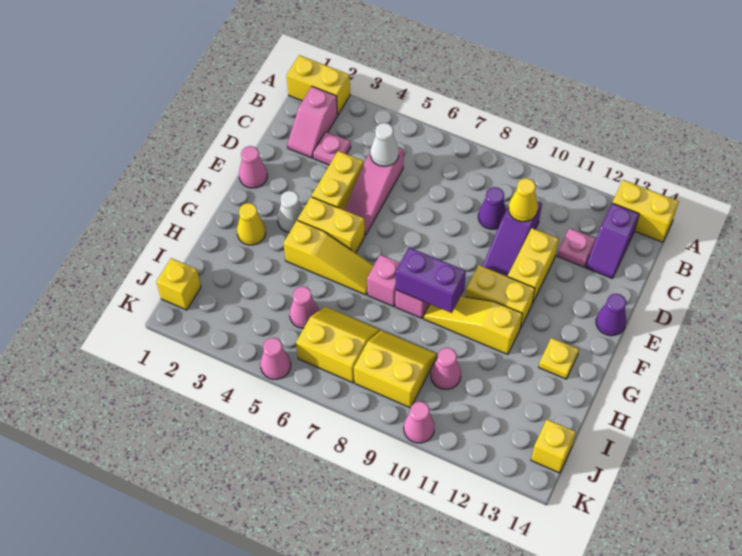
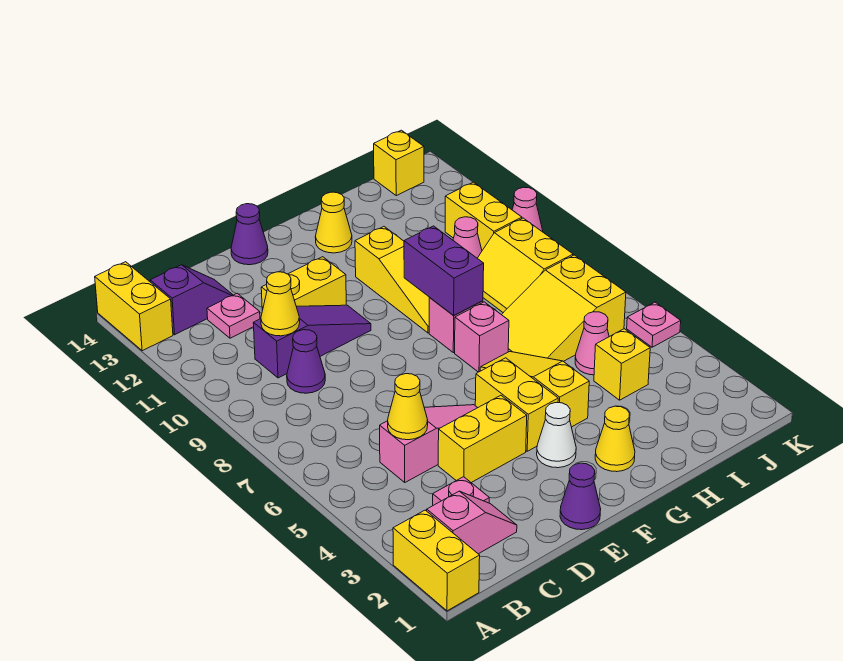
white 1x1 cone [370,123,399,166] -> yellow 1x1 cone [388,374,428,440]
pink 1x1 cone [239,146,267,188] -> purple 1x1 cone [560,463,601,530]
yellow 1x2 brick [465,265,535,328] -> yellow 1x2 brick moved to [445,182,522,250]
yellow 1x1 plate [539,338,579,379] -> yellow 1x1 cone [315,192,352,253]
yellow 2x2 slope [296,307,380,383] -> yellow 2x3 slope [502,255,626,361]
yellow 1x1 brick [156,258,201,310] -> yellow 1x1 brick moved to [594,329,650,400]
pink 1x1 cone [260,338,291,379] -> pink 1x1 plate [627,302,681,347]

